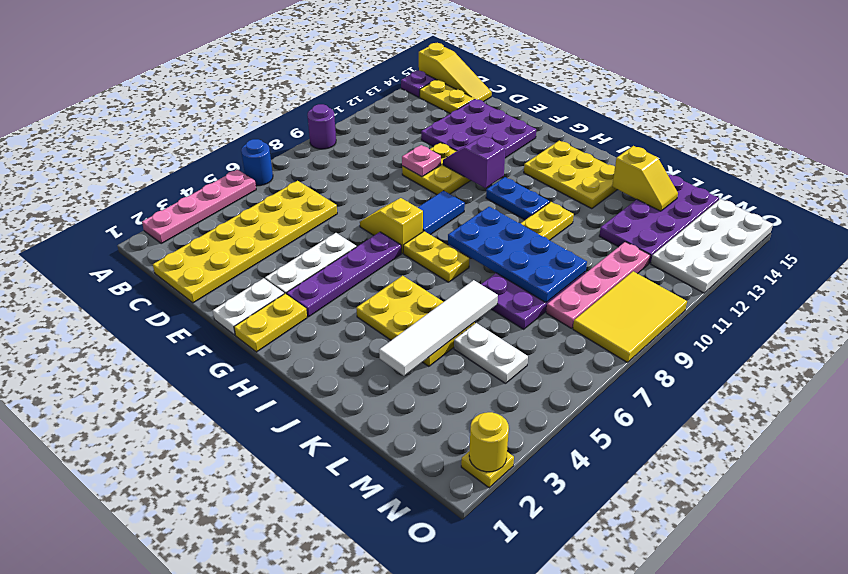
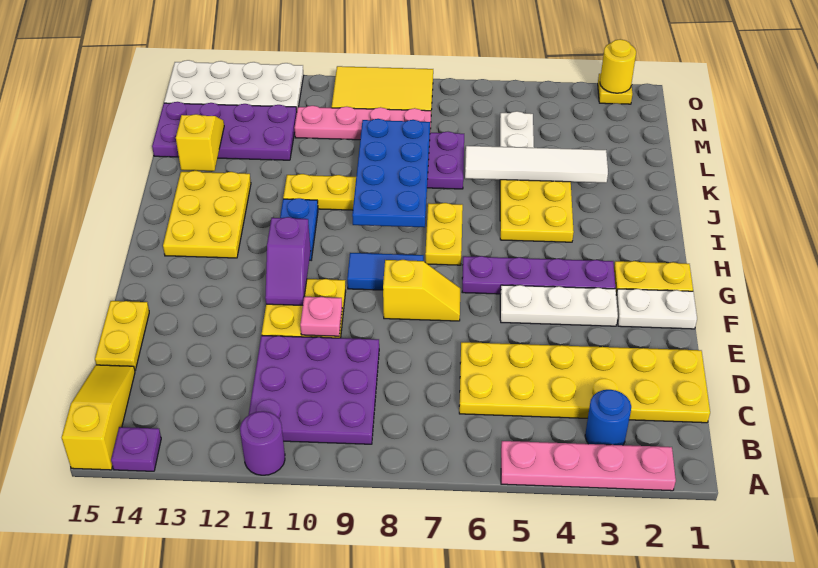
blue 1x1 round brick [241,139,273,186] -> blue 1x1 round brick moved to [585,390,631,445]
purple 1x1 round brick [308,104,336,149] -> purple 1x1 round brick moved to [240,411,285,475]
yellow 1x2 plate [420,80,474,114] -> yellow 1x2 plate moved to [95,301,149,370]
purple 3x3 plate [421,99,536,158] -> purple 3x3 plate moved to [249,335,379,444]
yellow 1x2 slope [360,198,423,253] -> yellow 1x2 slope turned to [383,260,460,321]

